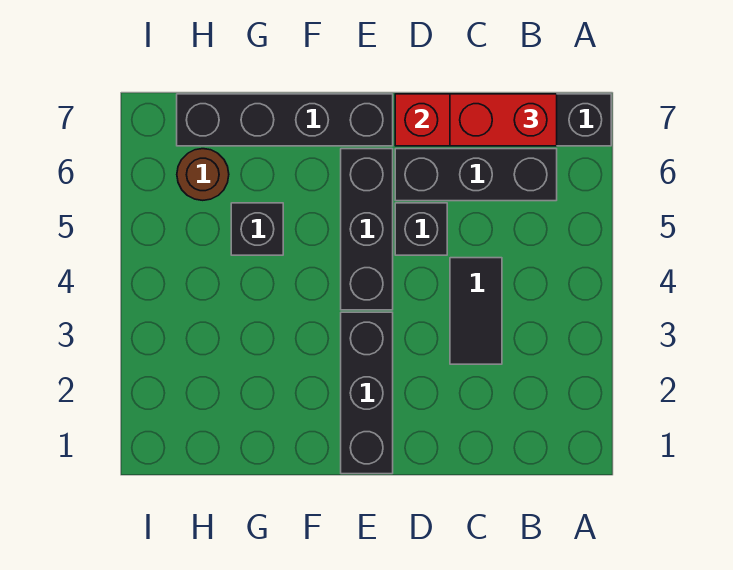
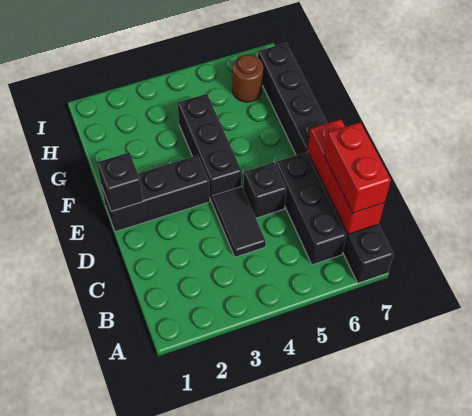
black 1x2 tile [450,258,502,364] -> black 1x2 tile turned to [212,187,266,257]
black 1x3 brick [341,149,393,310] -> black 1x3 brick turned to [178,94,242,201]
black 1x1 brick [231,203,283,255] -> black 1x1 brick moved to [97,152,143,211]

